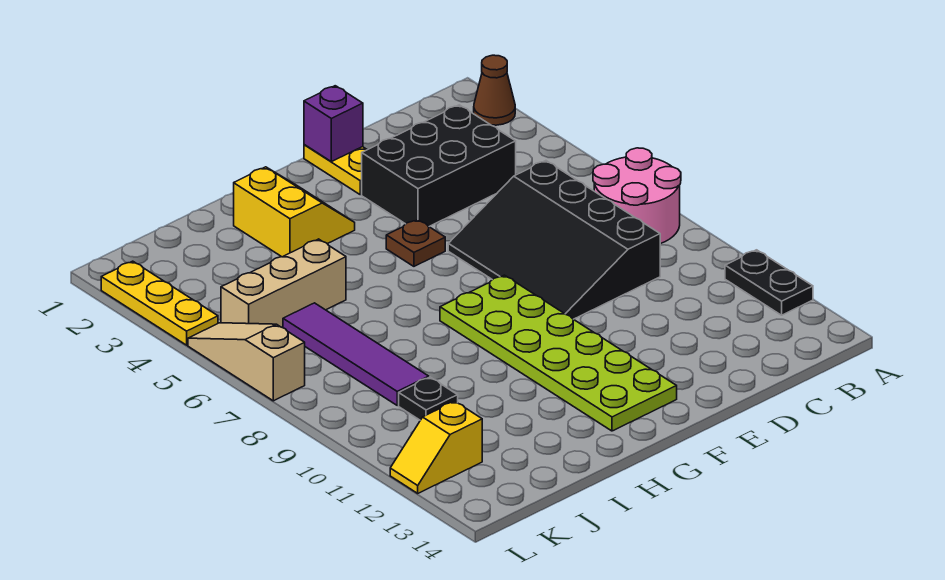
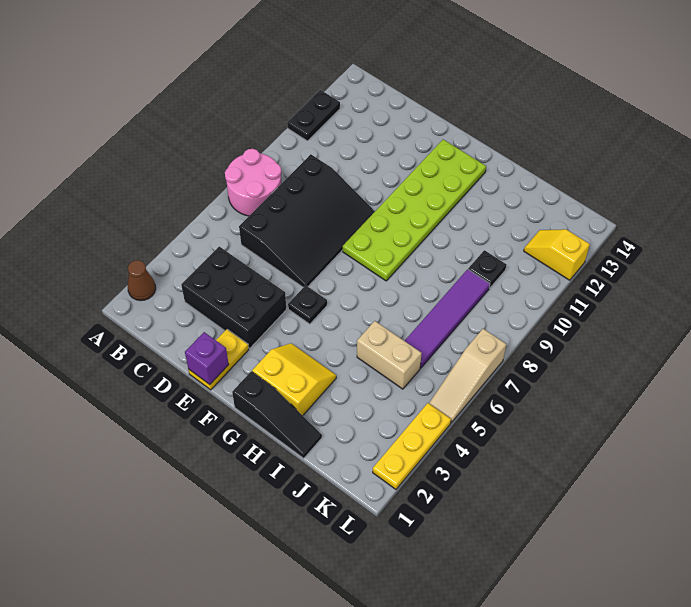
brown 1x1 plate [386,220,445,266] -> black 1x1 plate [288,285,327,324]
none -> black 1x3 slope [232,371,322,458]
yellow 2x2 slope [234,167,355,257] -> yellow 2x2 slope turned to [252,343,336,416]
tan 1x3 brick [221,239,346,328] -> tan 1x2 brick [357,321,422,389]
yellow 1x2 slope [390,401,482,493] -> yellow 1x2 slope turned to [524,229,590,280]

